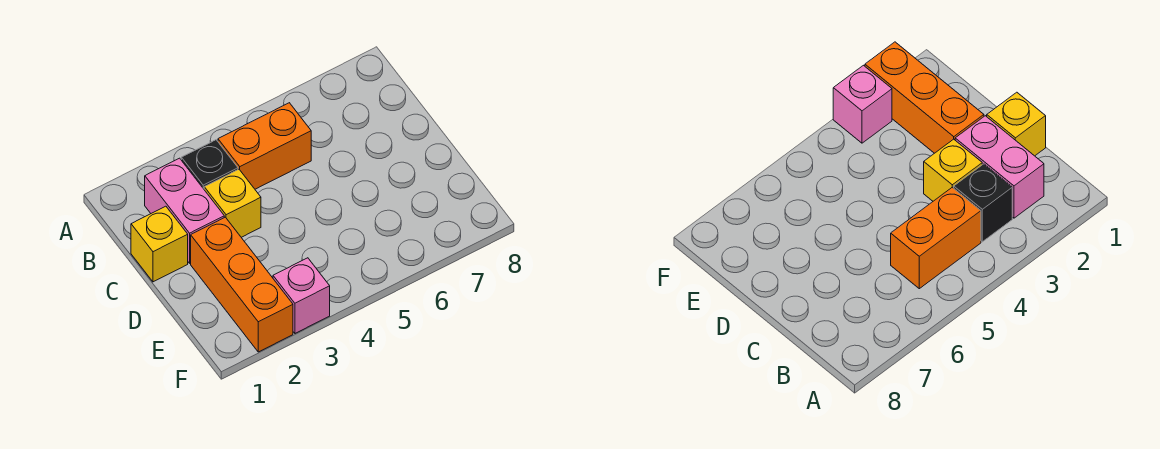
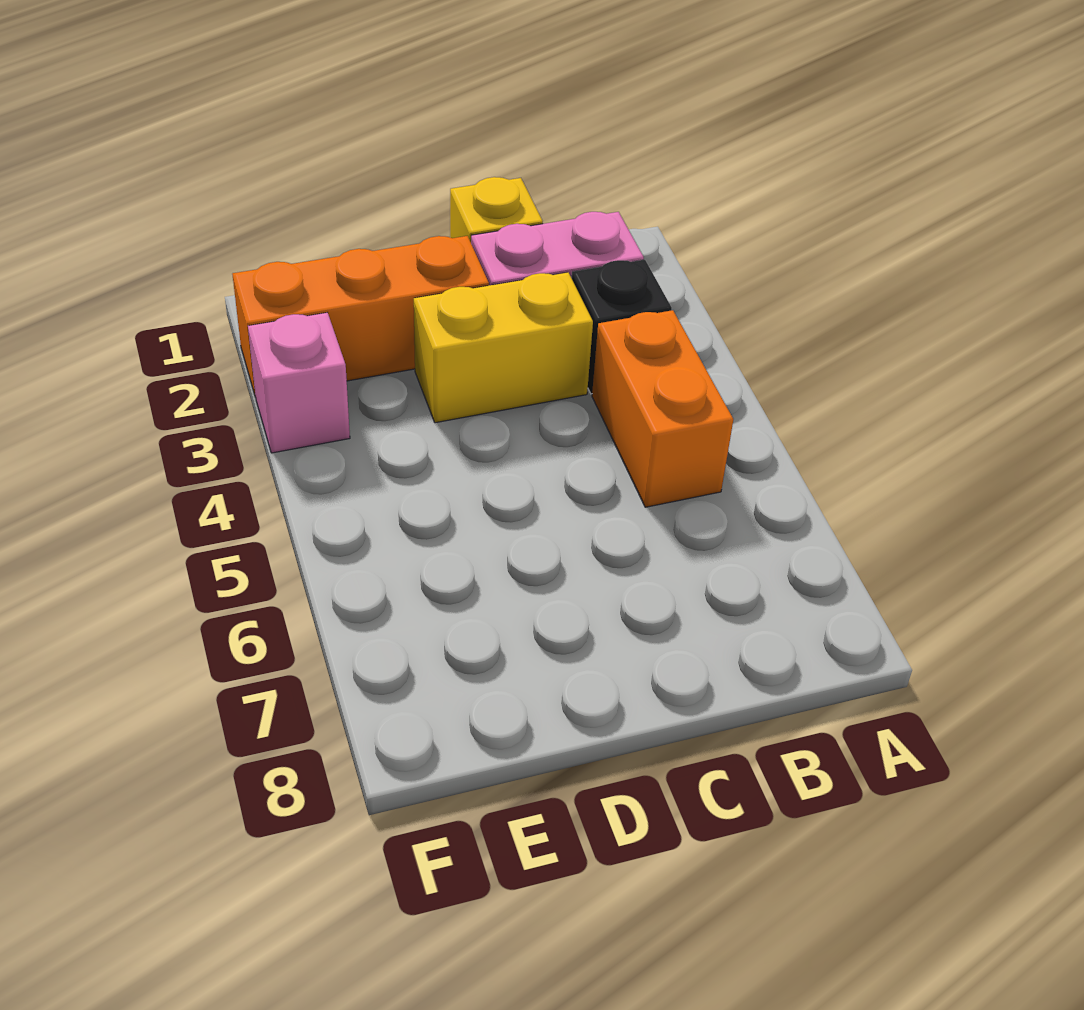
yellow 1x1 brick [204,169,261,237] -> yellow 1x2 brick [414,272,593,423]

